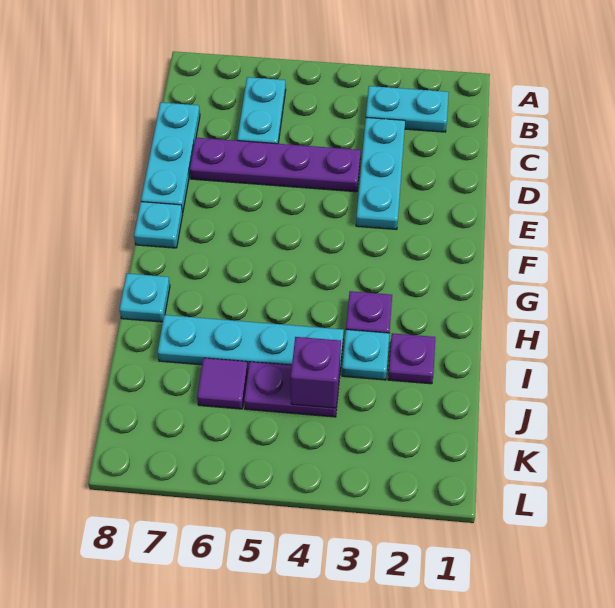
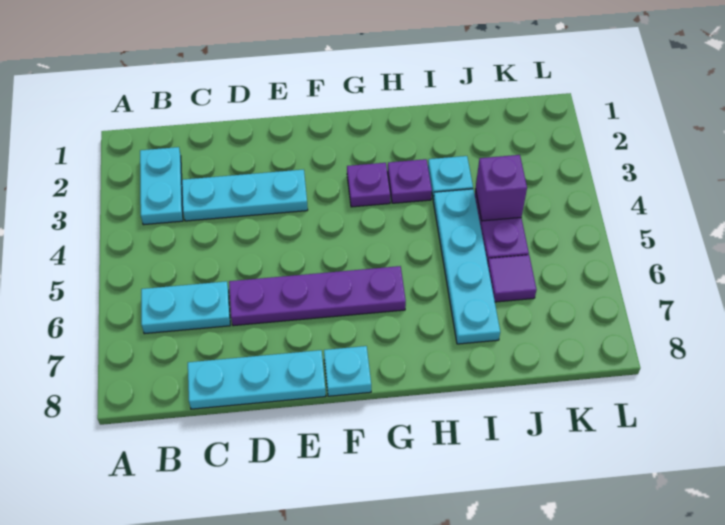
purple 1x4 plate [190,138,361,192] -> purple 1x4 plate turned to [229,266,406,326]
cyan 1x1 plate [119,274,170,322] -> none
purple 1x1 plate [388,333,435,384] -> purple 1x1 plate moved to [347,163,390,207]

